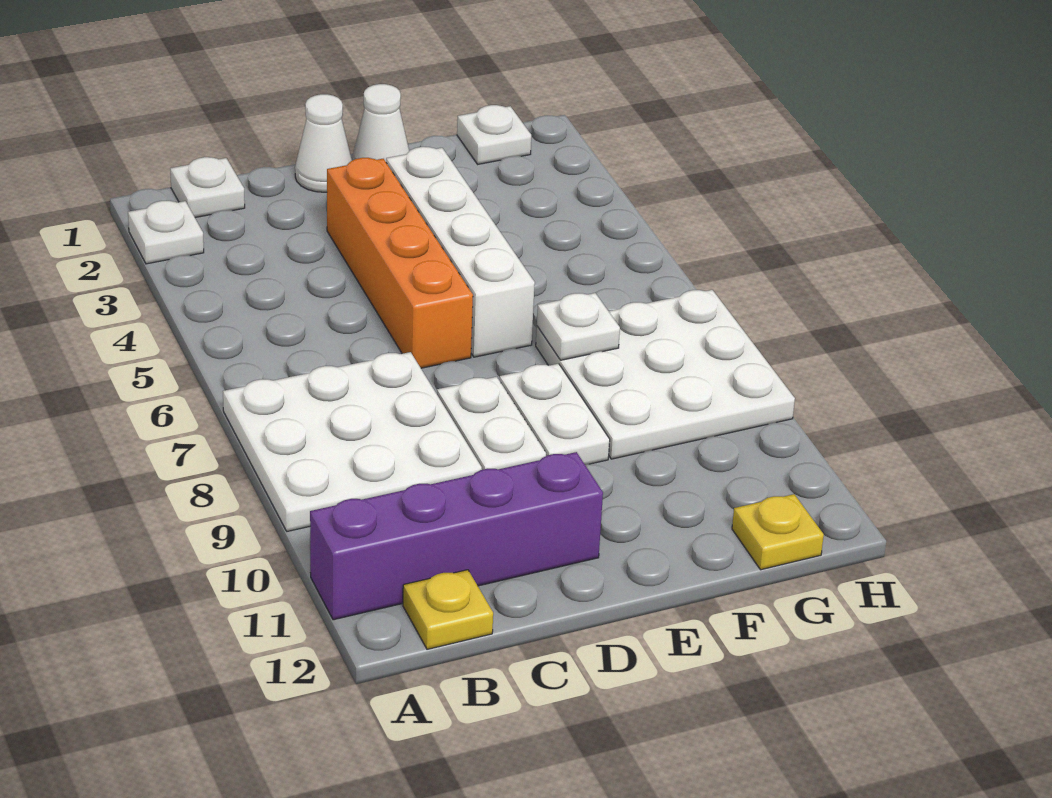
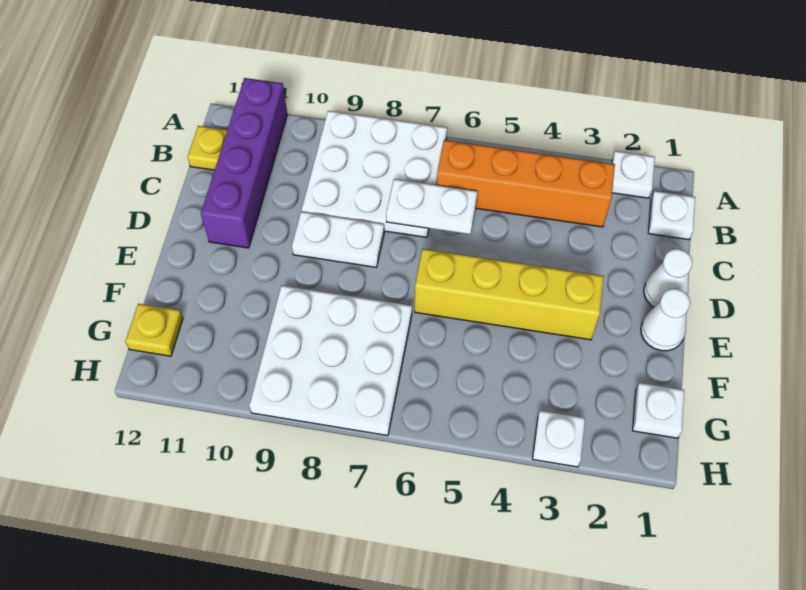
orange 1x4 brick [327,158,473,368] -> orange 1x4 brick moved to [437,140,615,227]
white 1x4 brick [386,147,535,357] -> yellow 1x4 brick [415,249,604,340]
white 1x2 plate [500,364,610,465] -> white 1x2 plate moved to [386,179,477,234]
white 1x1 plate [537,293,620,360] -> white 1x1 plate moved to [533,411,585,467]

